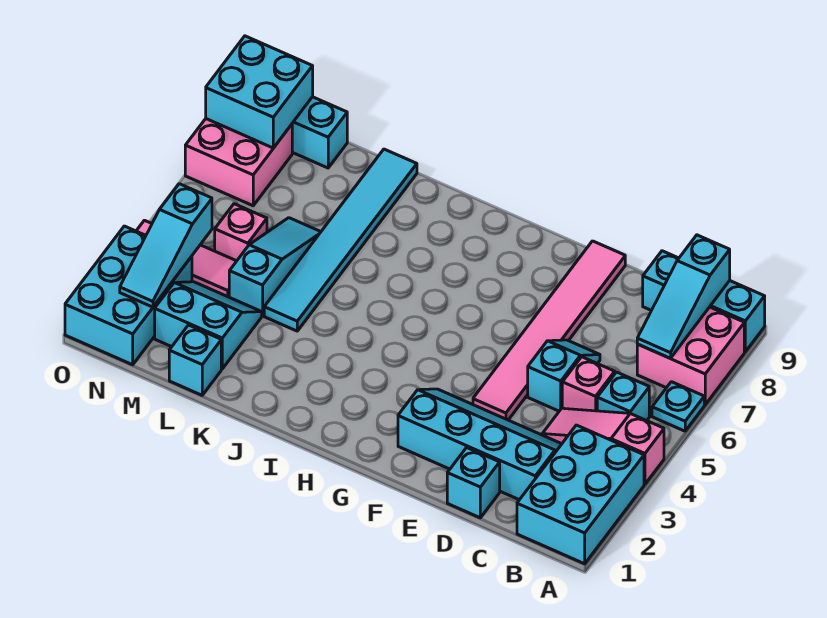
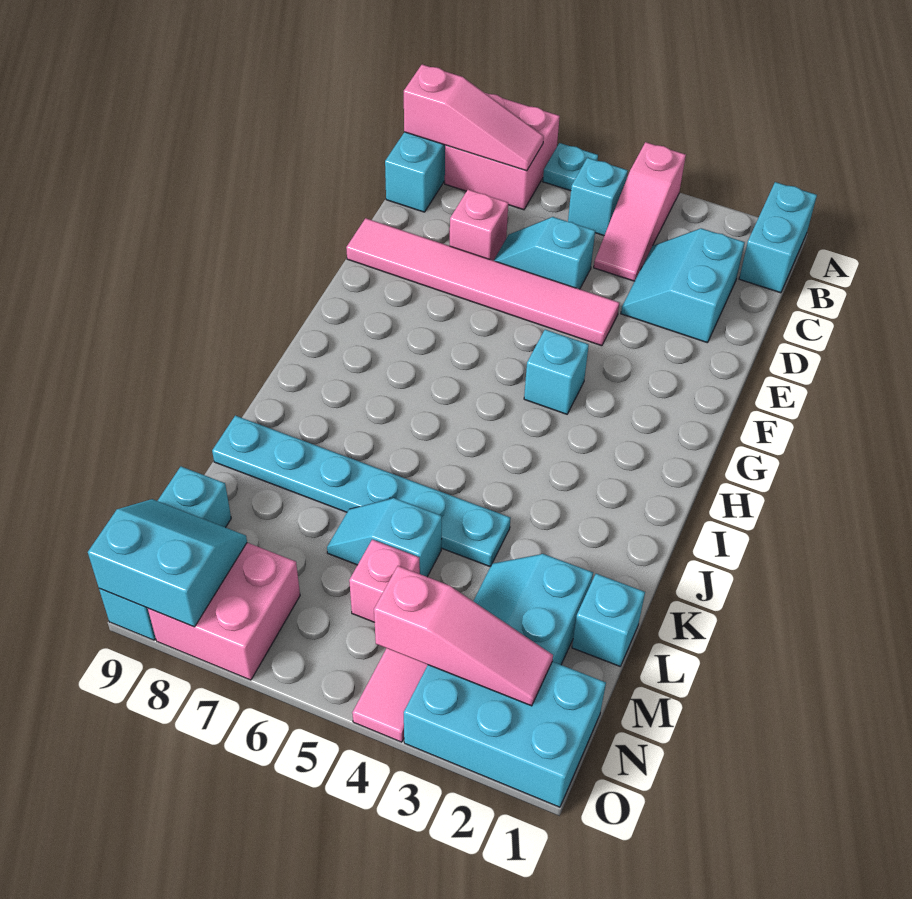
cyan 2x3 brick [517,425,644,564] -> cyan 1x2 brick [739,182,817,293]
cyan 1x3 slope [637,235,730,358] -> pink 1x3 slope [404,65,544,171]
cyan 2x4 slope [398,389,561,500] -> cyan 2x2 slope [621,228,745,343]
pink 1x1 brick [562,357,615,411] -> pink 1x1 brick moved to [450,190,508,261]
cyan 1x1 brick [447,448,500,518] -> cyan 1x1 brick moved to [524,330,589,414]
cyan 1x6 tile [264,149,417,331] -> cyan 1x6 plate [212,416,511,566]
cyan 1x3 slope [229,218,320,316] -> cyan 1x2 slope [327,498,442,577]
cyan 1x3 slope [120,184,212,307] -> pink 1x3 slope [374,566,553,706]
cyan 2x2 brick [206,36,313,148] -> cyan 2x2 slope [88,499,247,627]

